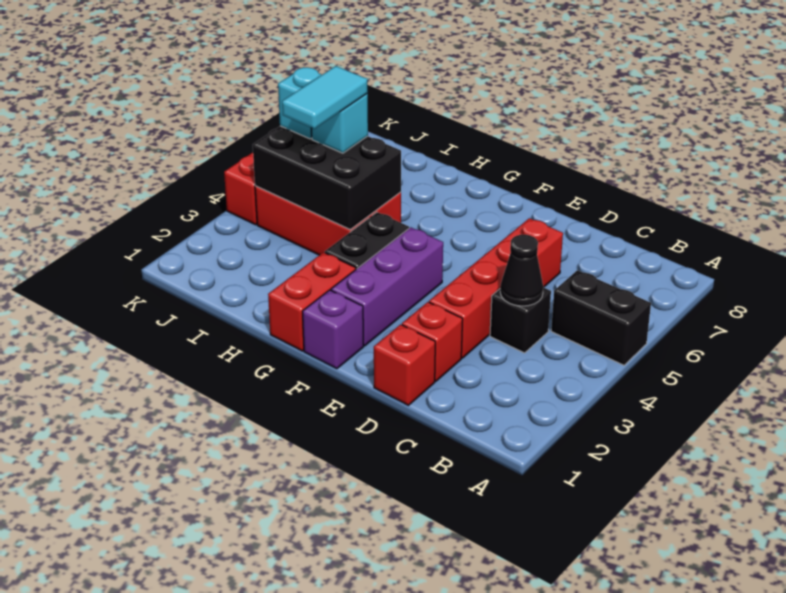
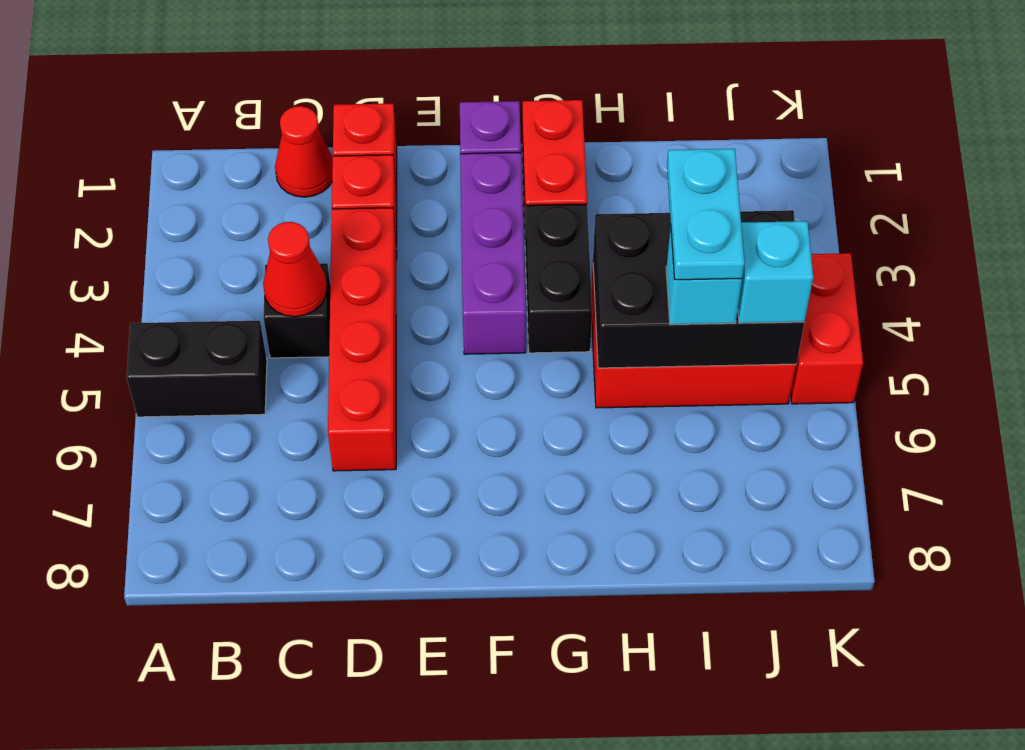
none -> red 1x1 cone [275,106,333,197]
black 1x1 cone [500,235,543,306] -> red 1x1 cone [263,222,327,317]
cyan 1x2 tile [282,66,368,129] -> cyan 1x2 plate [667,149,745,280]

